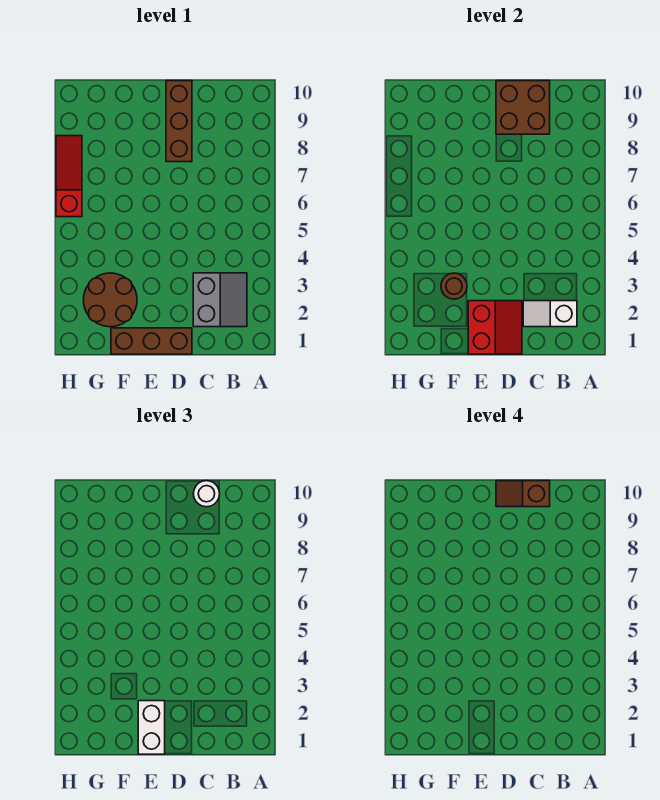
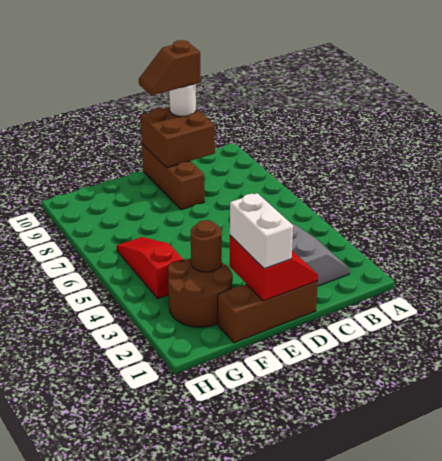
white 1x2 slope [523,301,577,327] -> none
red 1x3 slope [56,136,82,217] -> red 1x3 slope moved to [116,237,183,299]

